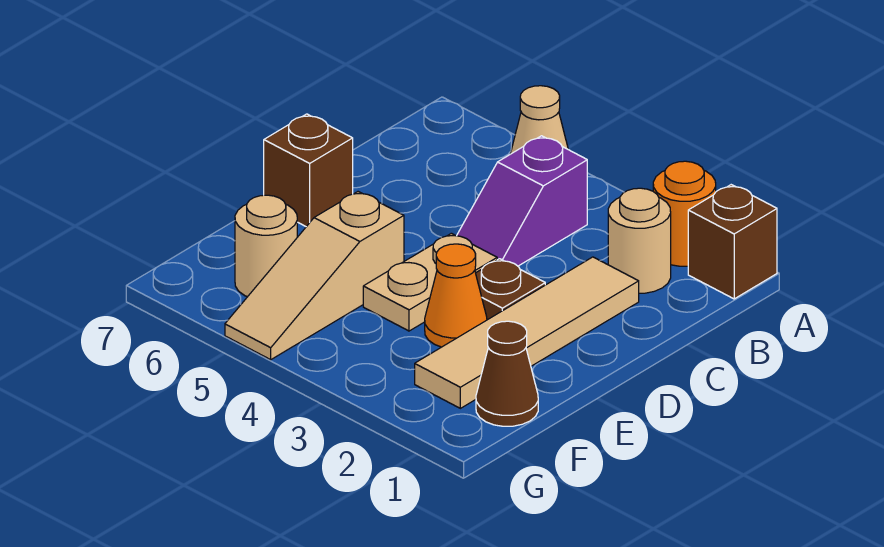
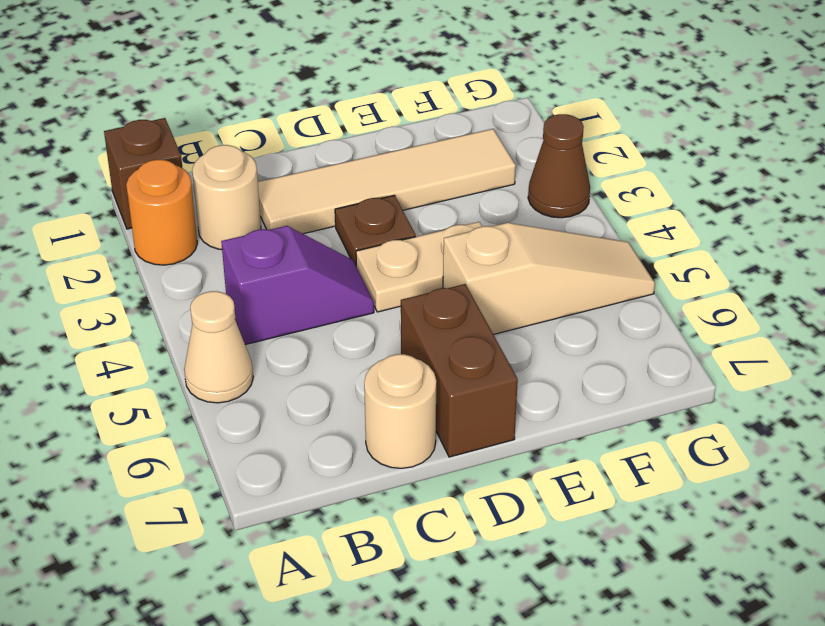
brown 1x1 brick [264,114,353,227] -> brown 1x2 brick [401,284,518,457]
orange 1x1 cone [425,244,487,347] -> none
brown 1x1 cone [476,321,538,426] -> brown 1x1 cone moved to [528,114,590,218]
tan 1x1 round brick [235,195,297,297] -> tan 1x1 round brick moved to [364,354,436,468]

